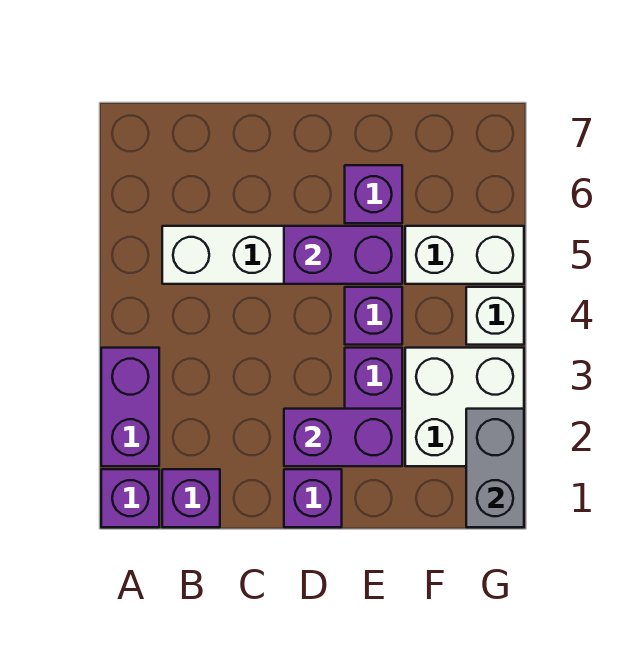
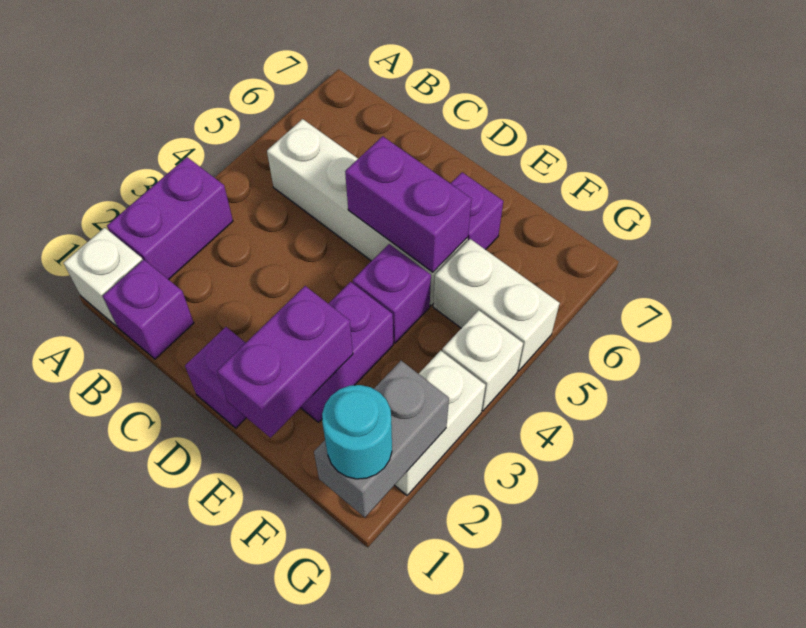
purple 1x1 brick [101,469,159,527] -> white 1x1 brick [64,228,143,326]
purple 1x2 brick [284,409,402,466] -> purple 1x2 brick turned to [217,286,353,438]
white 2x2 brick [405,348,524,466] -> white 1x2 brick [395,351,486,495]
none -> cyan 1x1 round brick [322,385,392,479]

